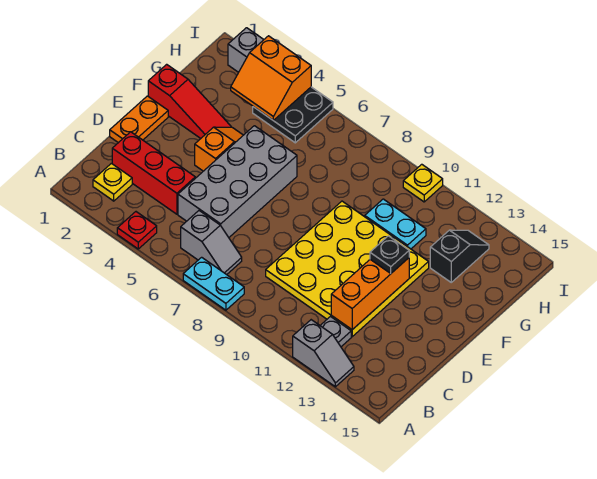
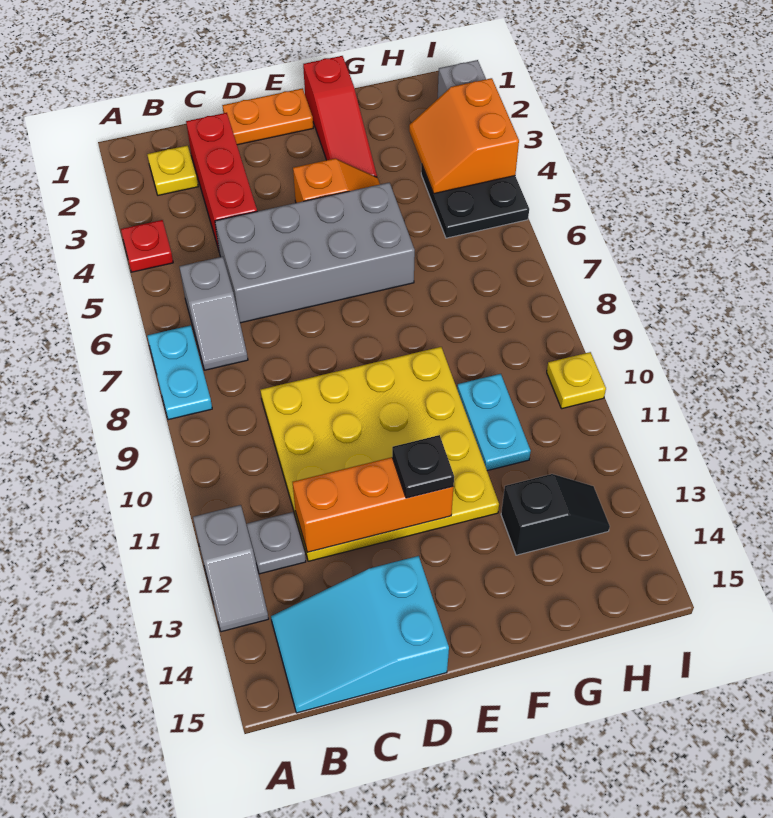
none -> cyan 2x3 slope [271,556,449,713]

